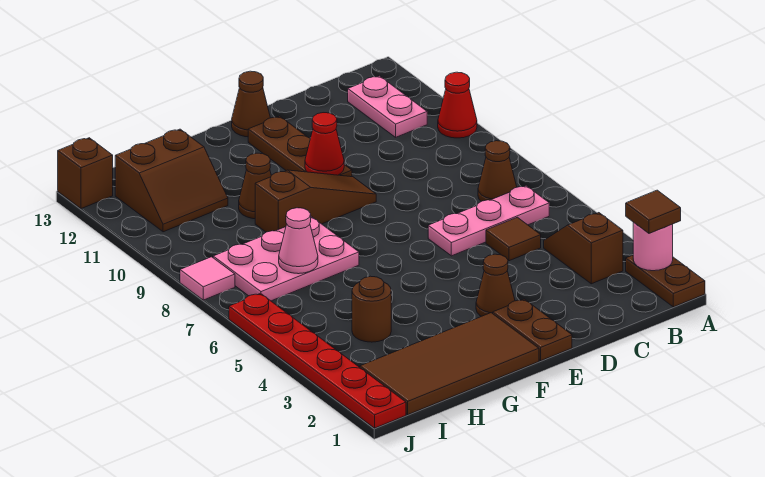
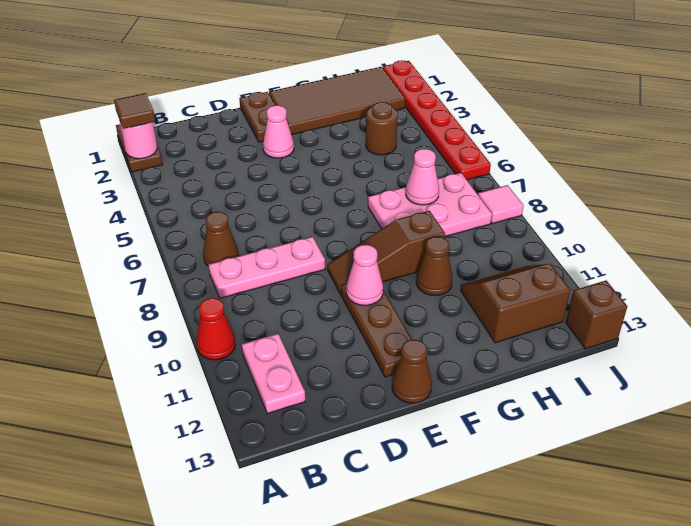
brown 1x2 slope [544,213,623,284] -> none
pink 1x3 plate [428,186,549,256] -> pink 1x3 plate moved to [208,237,325,298]
brown 1x1 tile [486,217,541,261] -> none
brown 1x1 cone [476,254,515,316] -> pink 1x1 cone [263,105,294,158]
red 1x1 cone [305,113,344,175] -> pink 1x1 cone [346,245,383,305]

